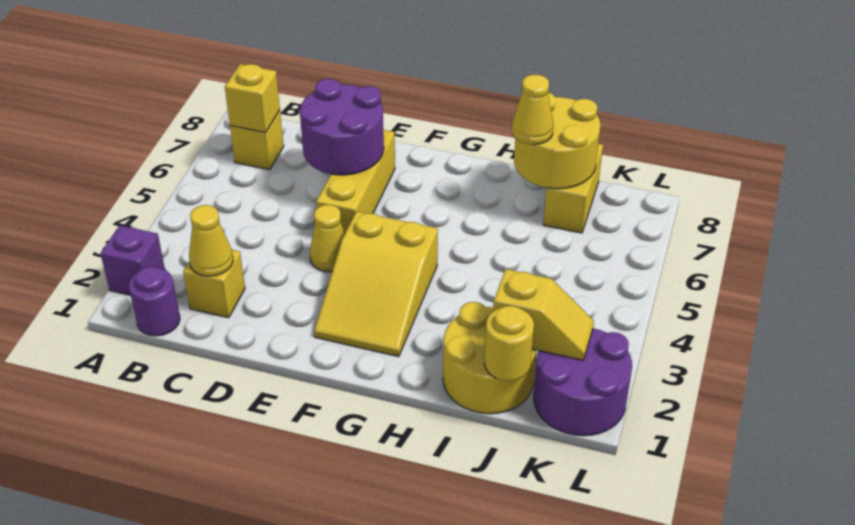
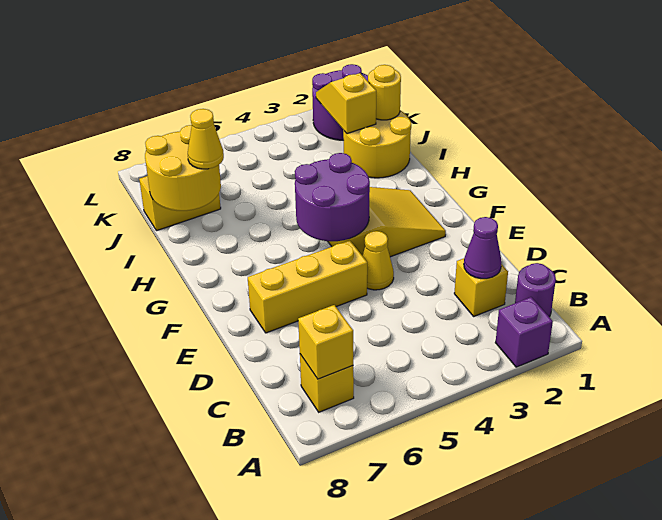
yellow 1x1 cone [189,205,233,276] -> purple 1x1 cone [464,217,502,279]
purple 2x2 round brick [300,79,384,175] -> purple 2x2 round brick moved to [295,153,370,241]

